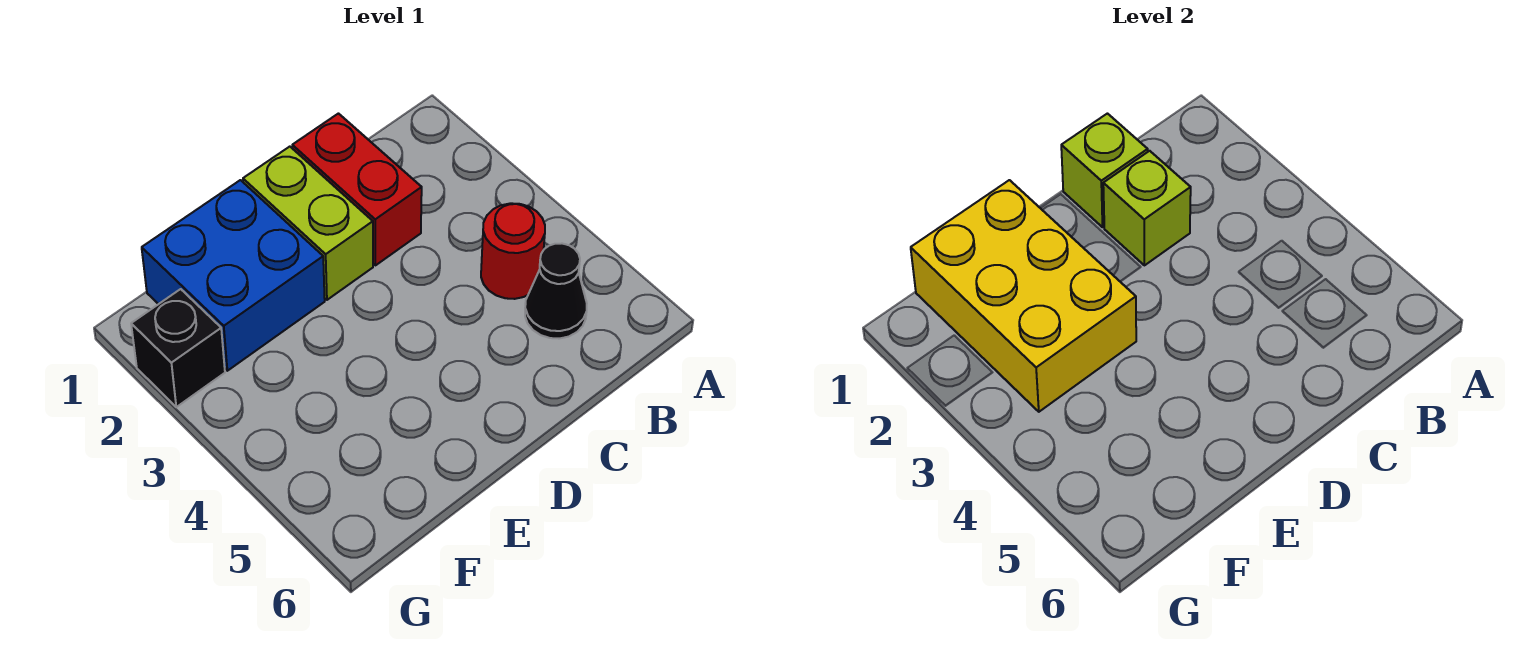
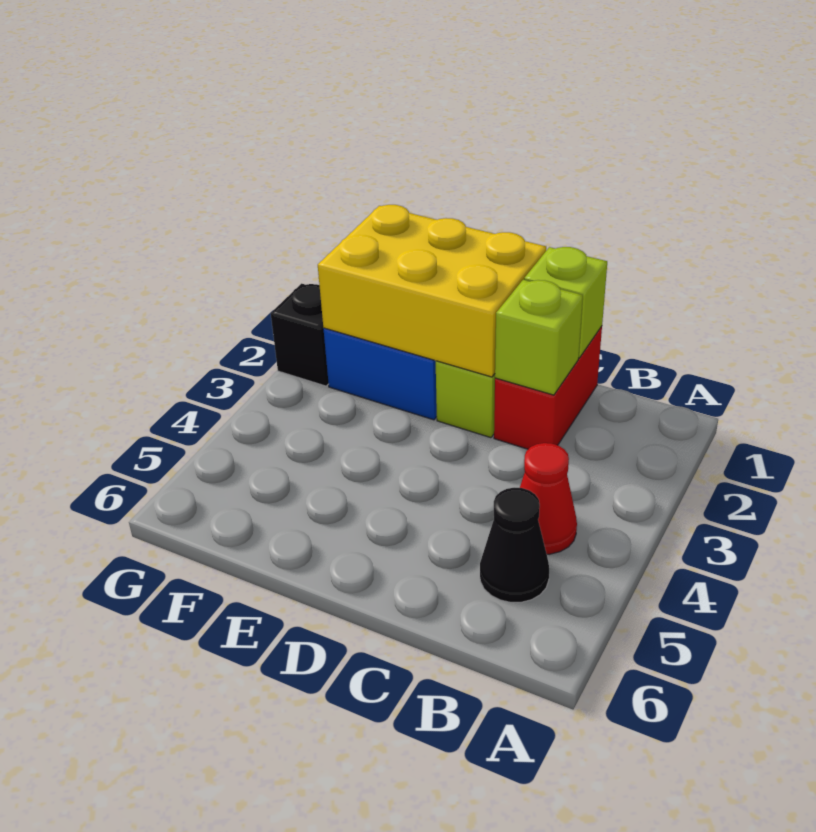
red 1x1 round brick [481,203,545,299] -> red 1x1 cone [520,443,577,554]
yellow 2x3 brick [911,180,1136,412] -> yellow 2x3 brick turned to [318,205,546,377]

